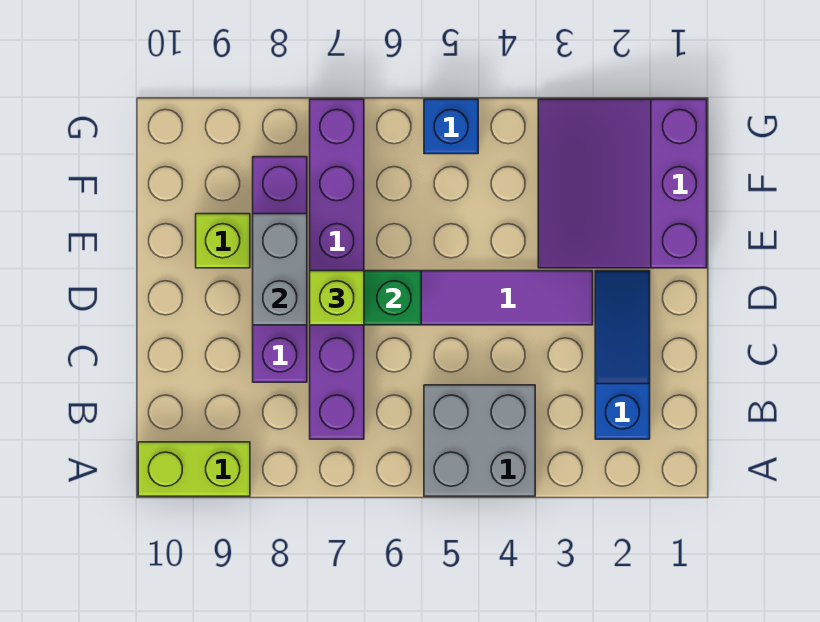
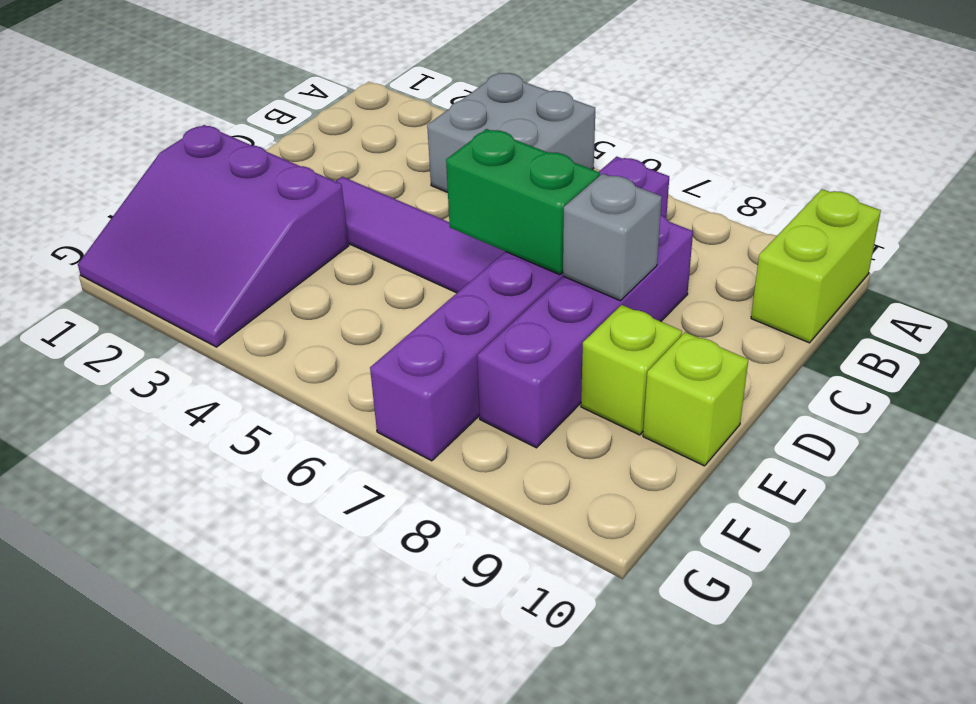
lime 1x2 brick [138,442,250,496] -> lime 1x2 brick turned to [751,189,881,343]
blue 1x3 slope [595,271,650,439] -> none
lime 1x1 brick [310,271,364,325] -> lime 1x1 brick moved to [643,332,748,466]
grey 1x2 brick [253,214,307,325] -> grey 1x1 brick [563,174,662,301]
purple 3x3 slope [538,99,707,268] -> purple 3x3 slope turned to [78,125,349,347]
blue 1x1 brick [424,99,478,154] -> none

